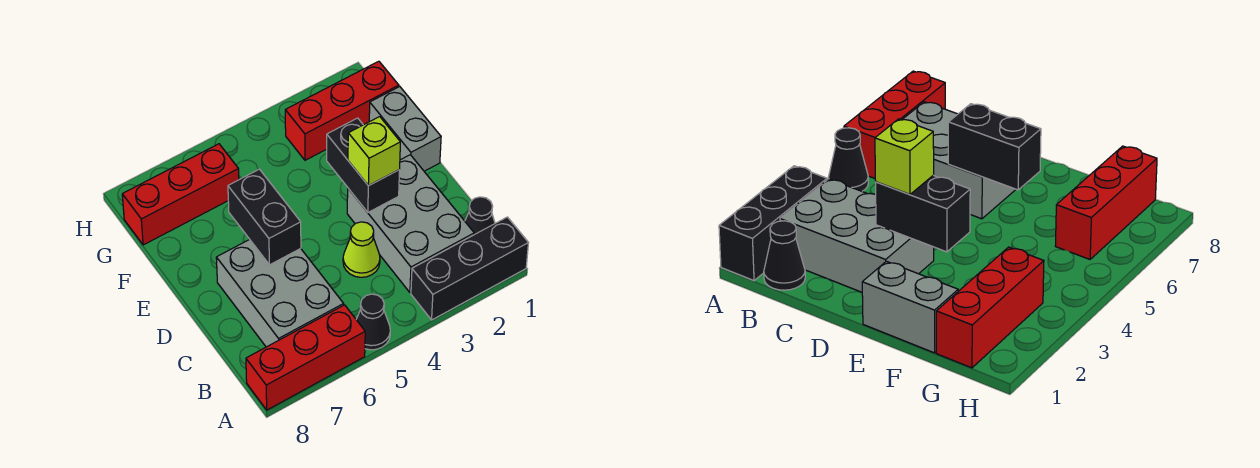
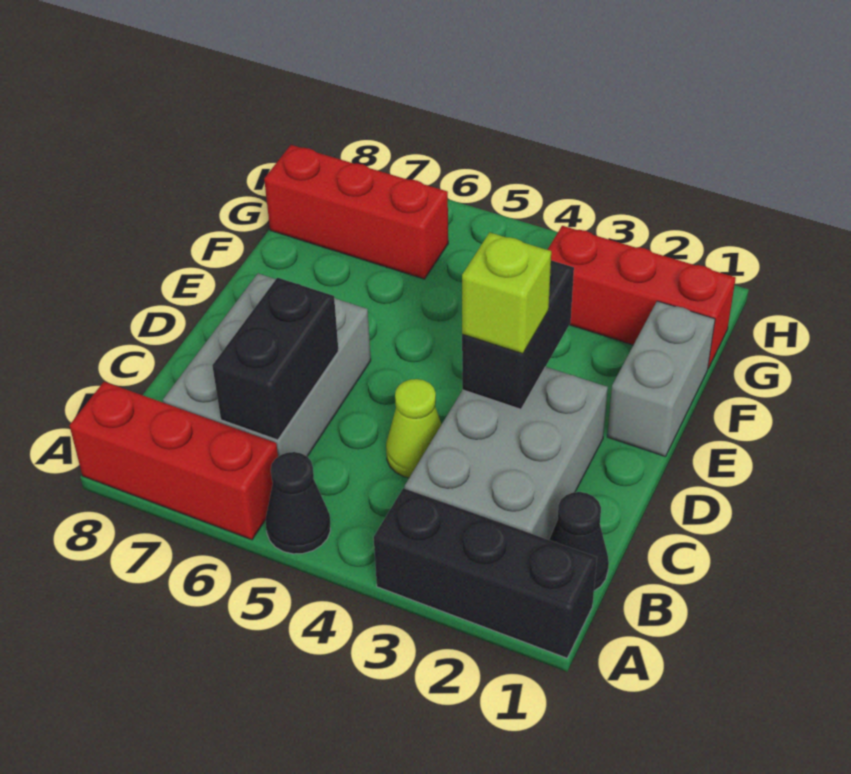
black 1x2 brick [228,169,301,265] -> black 1x2 brick moved to [212,278,338,440]

